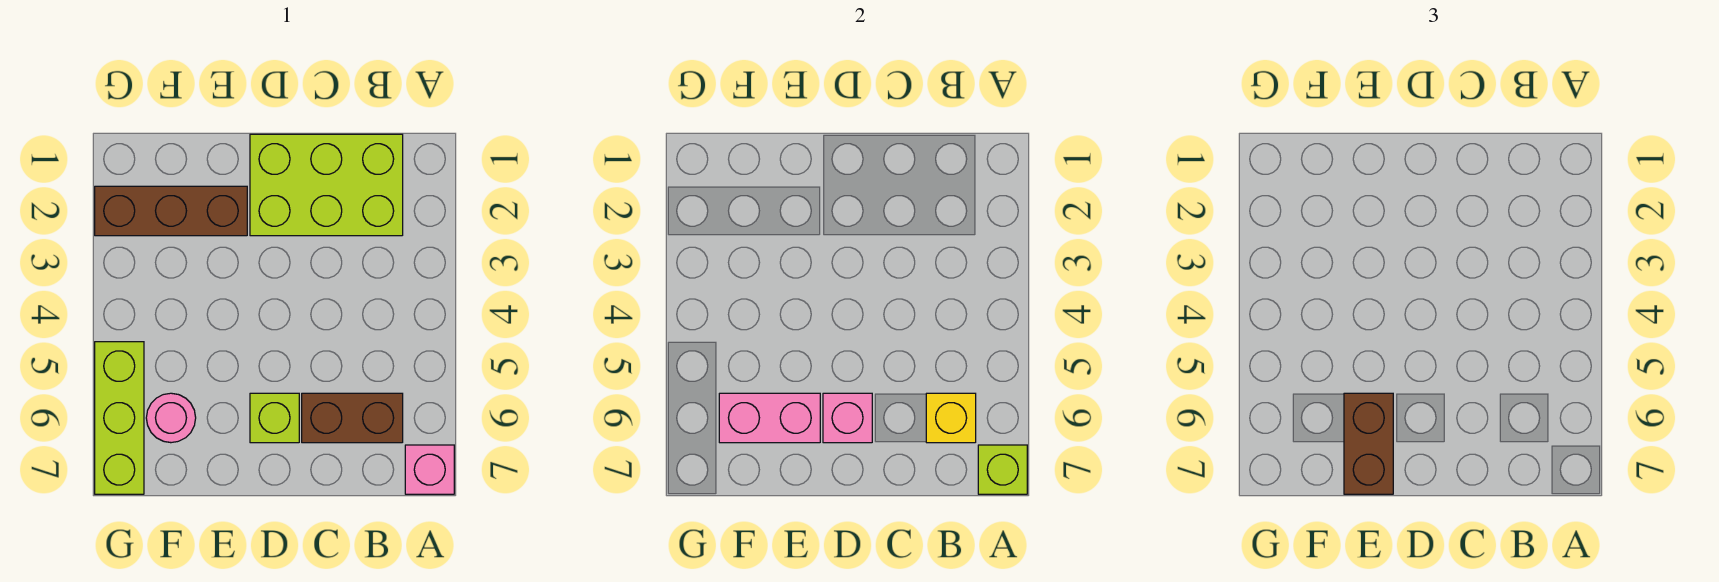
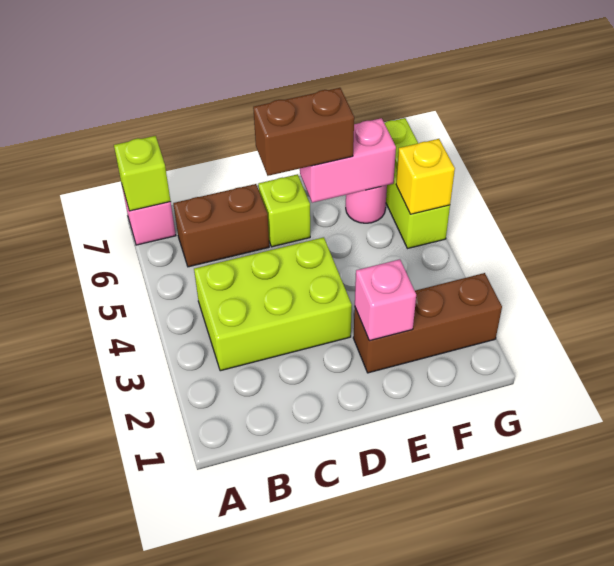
lime 2x3 brick [250,134,403,236] -> lime 2x3 brick moved to [194,237,352,371]
yellow 1x1 brick [926,393,976,443] -> yellow 1x1 brick moved to [396,139,455,214]
pink 1x1 brick [823,393,872,443] -> pink 1x1 brick moved to [355,259,416,341]
brown 1x2 brick [1344,393,1393,494] -> brown 1x2 brick turned to [253,88,354,176]

